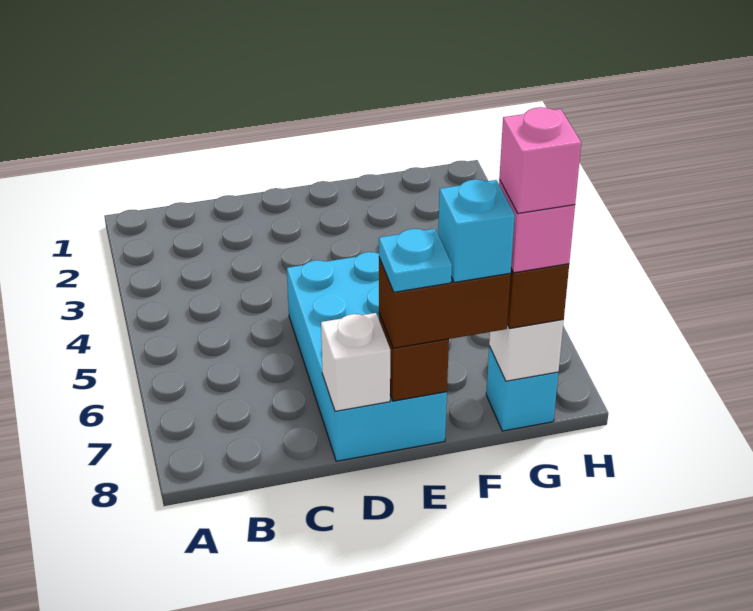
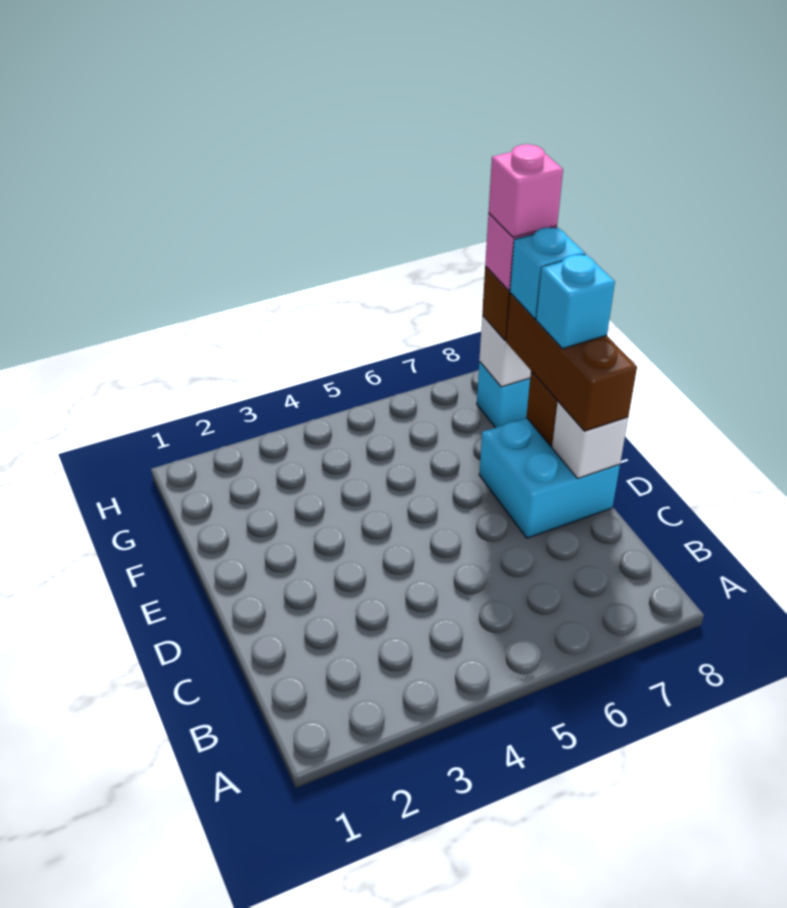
cyan 2x4 brick [287,252,447,461] -> cyan 2x2 brick [479,418,620,538]
brown 1x2 brick [379,258,511,348] -> brown 1x3 brick [506,293,637,431]
cyan 1x1 plate [379,229,452,292] -> cyan 1x1 brick [536,255,615,349]

